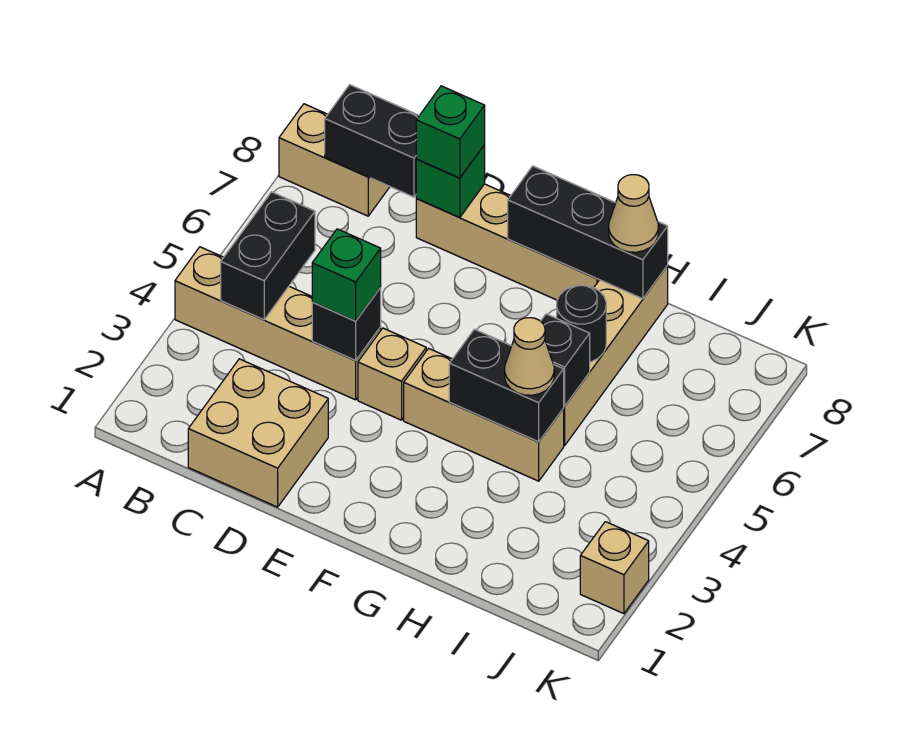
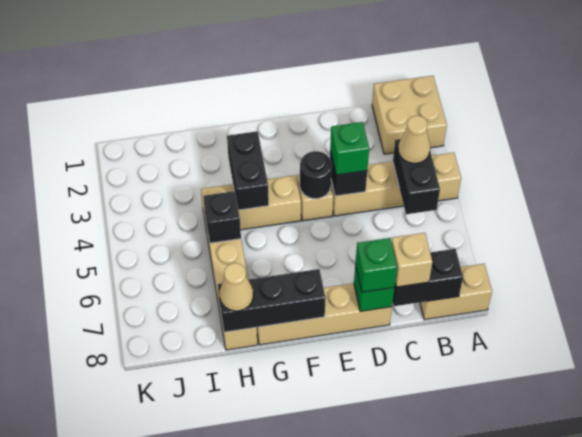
tan 2x2 brick [188,359,328,507] -> tan 2x2 brick moved to [372,76,447,154]
black 1x2 brick [449,329,564,442] -> black 1x2 brick turned to [227,131,269,210]
tan 1x1 cone [505,318,554,395] -> tan 1x1 cone moved to [398,116,430,163]
black 1x1 round brick [557,285,606,362] -> black 1x1 round brick moved to [300,151,332,199]
tan 1x1 brick [580,522,649,614] -> tan 1x1 brick moved to [391,233,432,287]

